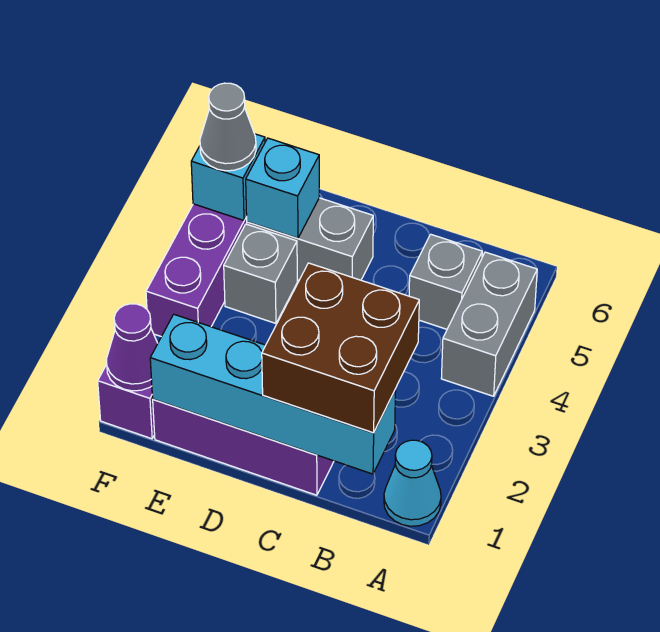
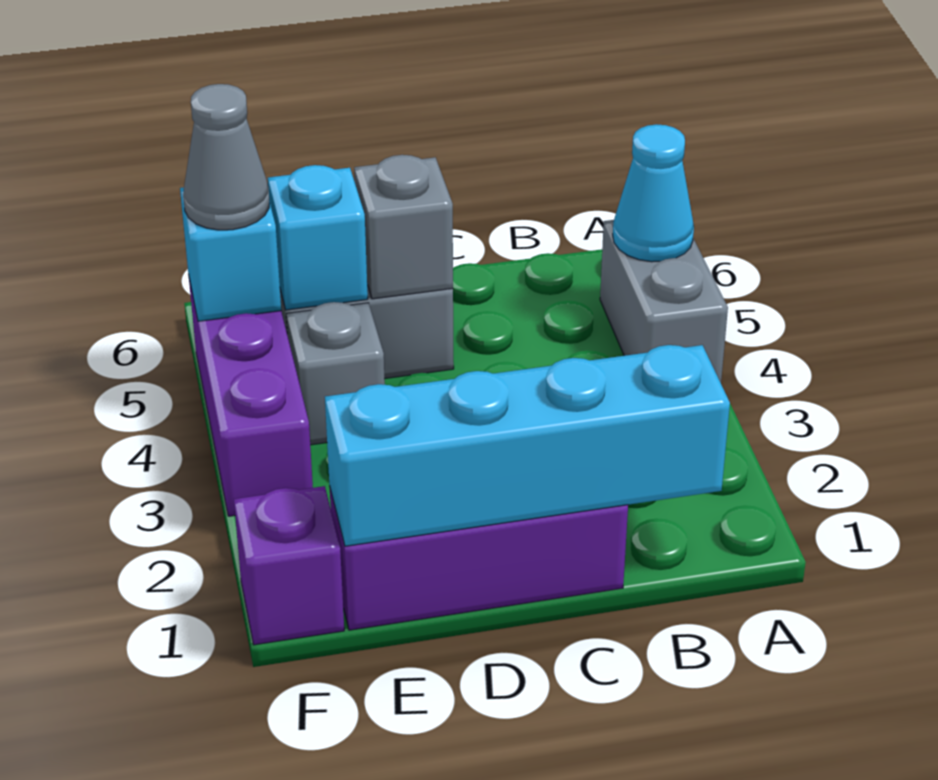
cyan 1x1 cone [384,440,441,526] -> cyan 1x1 cone moved to [613,124,694,262]
brown 2x2 brick [262,263,419,433] -> none
grey 1x1 brick [409,234,482,329] -> grey 1x1 brick moved to [354,155,453,299]
purple 1x1 cone [107,304,158,391] -> none

